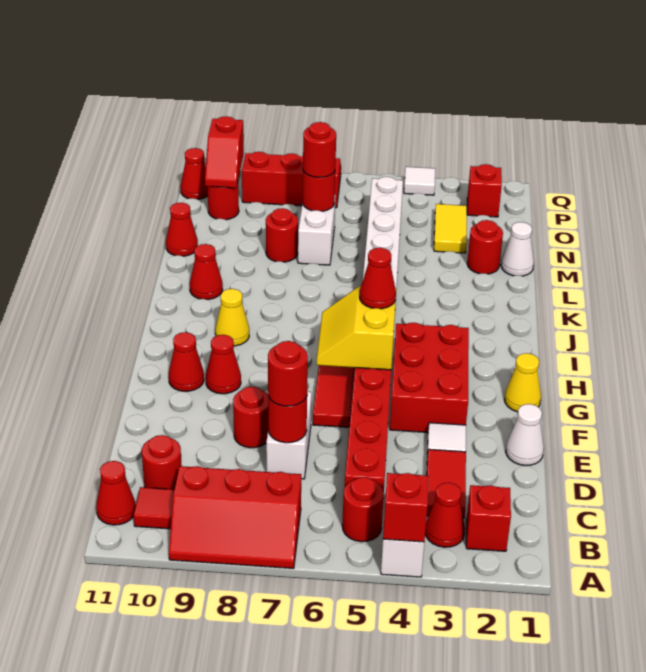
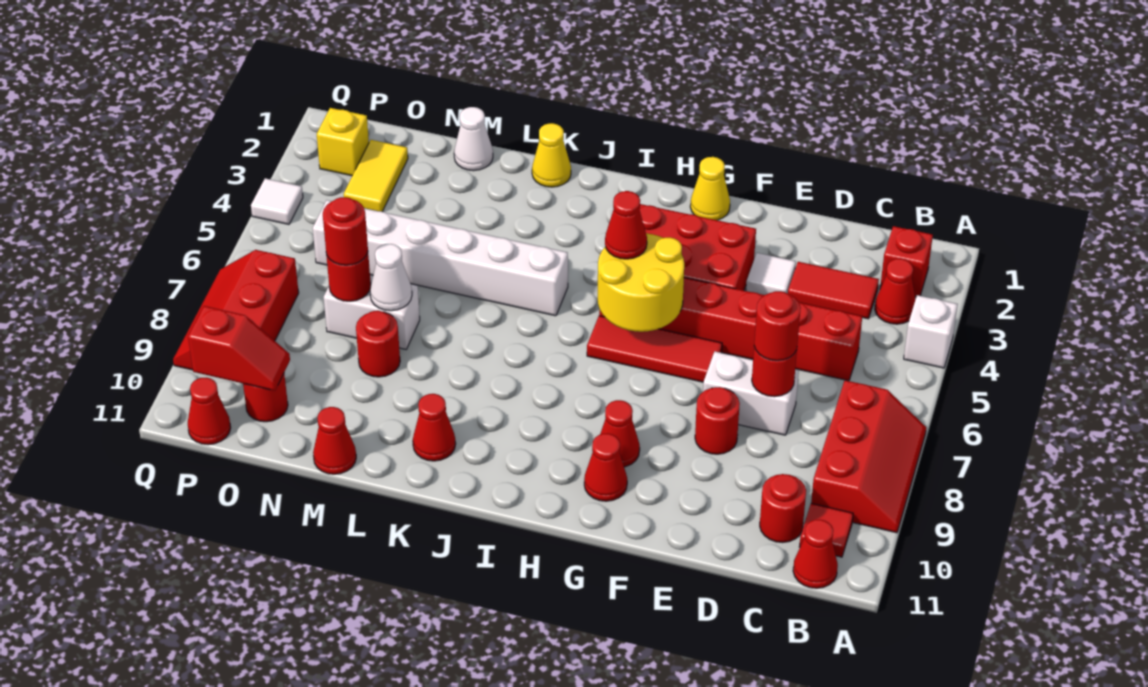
red 1x1 brick [383,473,429,542] -> none
red 1x1 round brick [342,477,384,542] -> none
white 1x1 cone [506,404,544,465] -> white 1x1 cone moved to [370,244,412,311]
yellow 2x2 slope [317,286,396,370] -> yellow 2x2 round brick [598,233,684,332]
yellow 1x1 cone [215,289,249,346] -> yellow 1x1 cone moved to [532,123,571,187]
red 1x1 round brick [467,220,503,274] -> none
yellow 1x2 tile [434,204,467,253] -> yellow 1x2 tile turned to [344,140,408,212]
red 1x1 brick [467,164,502,217] -> yellow 1x1 brick [317,108,369,176]

